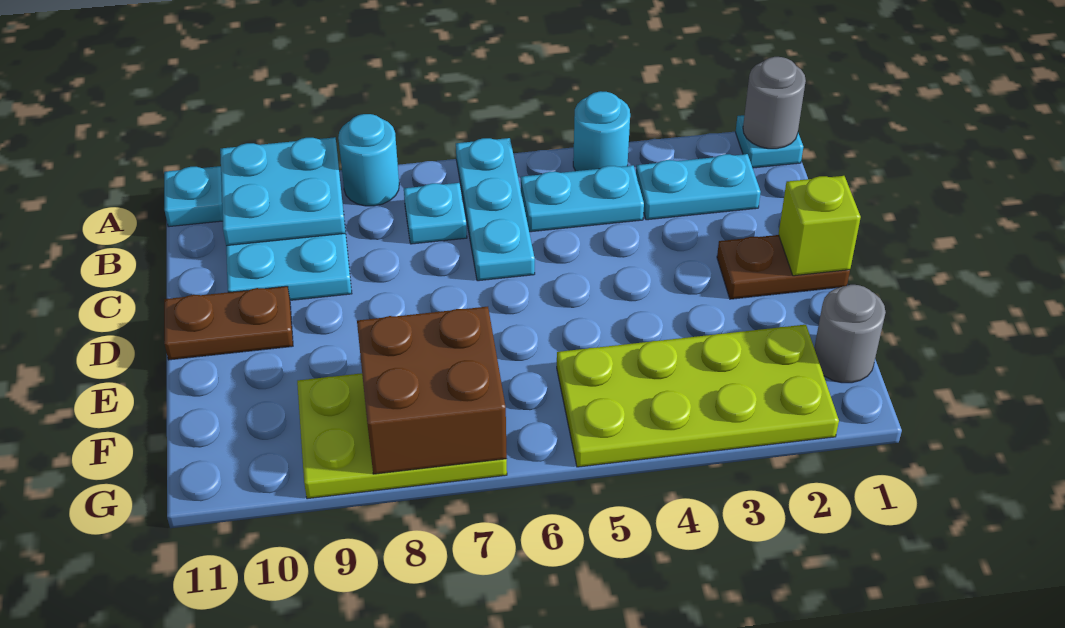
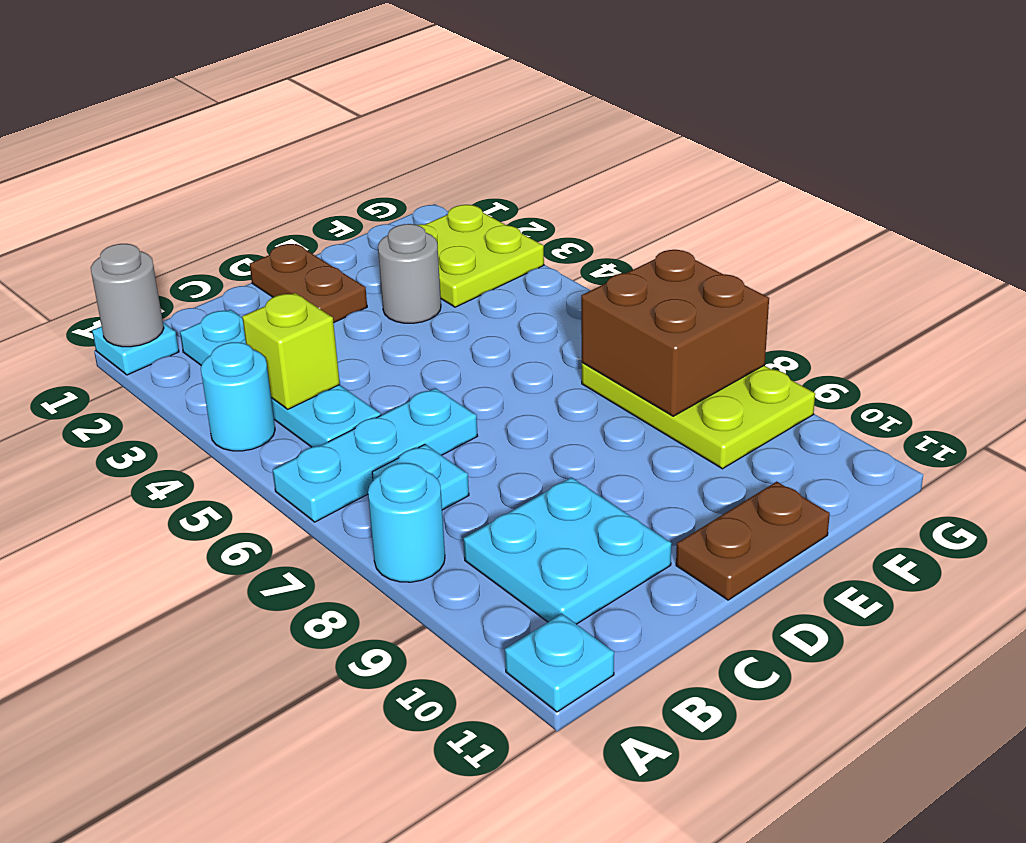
cyan 2x2 plate [220,137,345,246] -> none
lime 1x1 brick [779,176,861,276] -> lime 1x1 brick moved to [242,293,340,409]
brown 1x2 plate [164,286,293,360] -> brown 1x2 plate turned to [676,482,830,600]
grey 1x1 round brick [814,285,886,383] -> grey 1x1 round brick moved to [378,224,441,323]
lime 2x4 plate [557,325,839,467] -> lime 2x2 plate [418,205,544,307]

